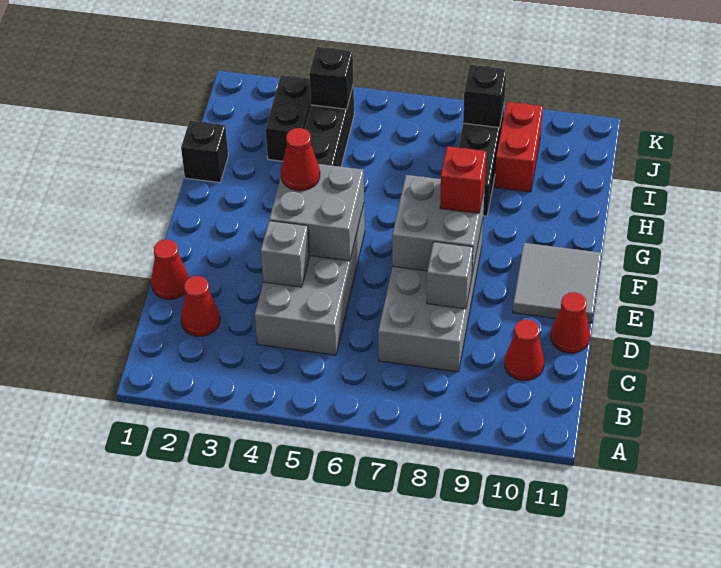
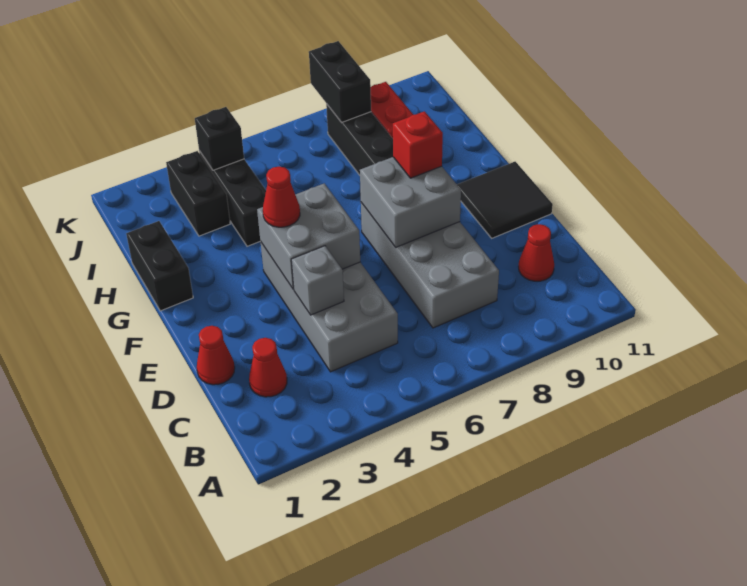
grey 1x1 brick [427,242,473,309] -> none
red 1x1 cone [551,292,590,353] -> none
grey 2x2 tile [513,243,601,323] -> black 2x2 tile [457,162,553,238]
black 1x1 brick [181,121,228,183] -> black 1x2 brick [126,221,193,311]
black 1x1 brick [463,65,506,128] -> black 1x2 brick [309,41,371,122]

